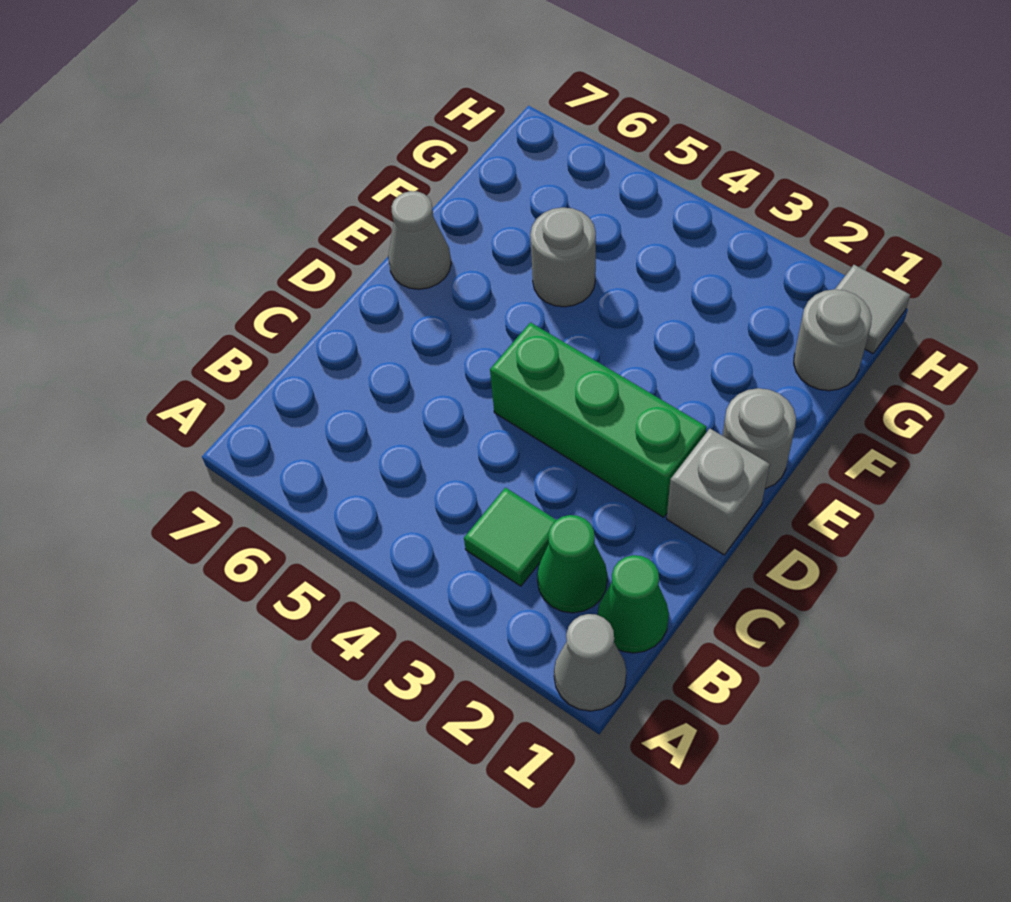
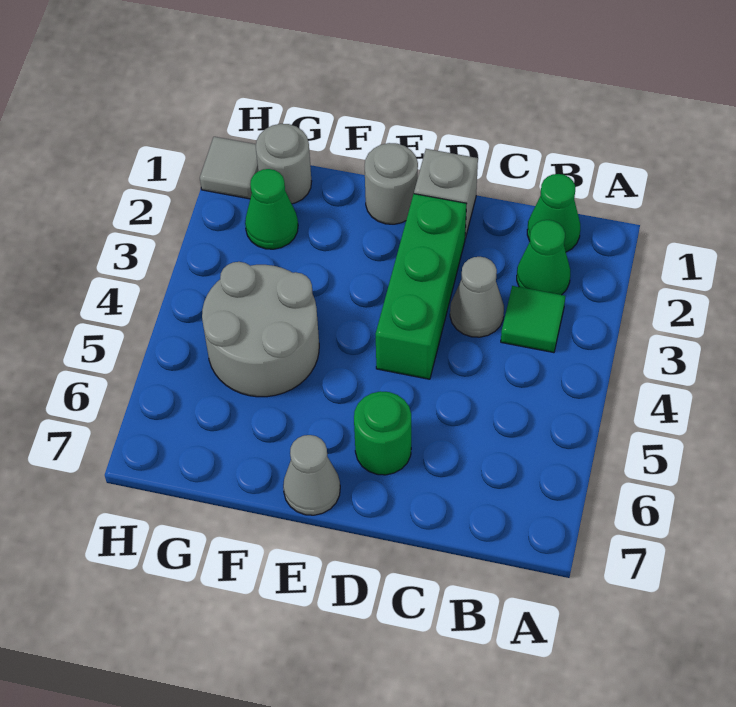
grey 1x1 cone [554,614,626,711] -> grey 1x1 cone moved to [450,257,504,337]
none -> green 1x1 round brick [354,391,411,475]
grey 1x1 round brick [530,207,596,307] -> grey 2x2 round brick [202,262,319,397]
none -> green 1x1 cone [245,169,298,249]

